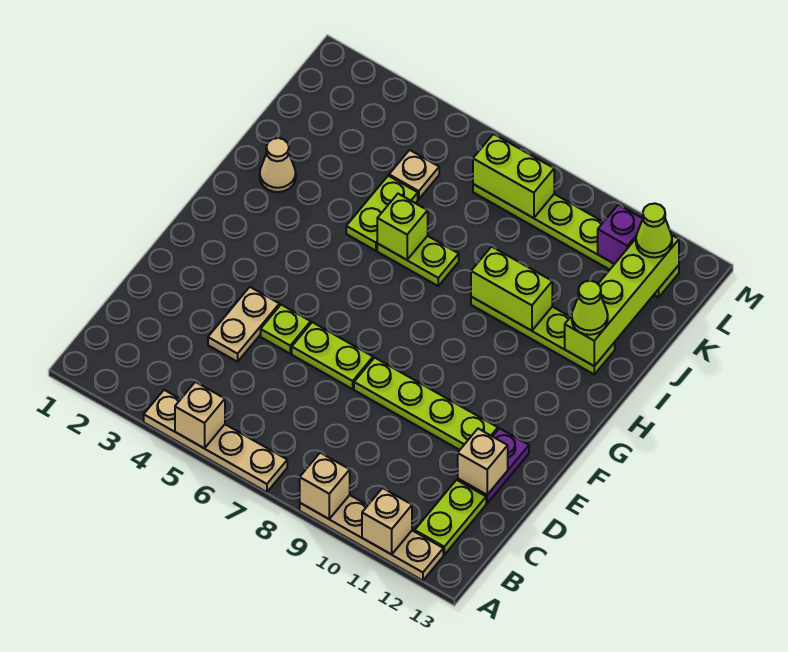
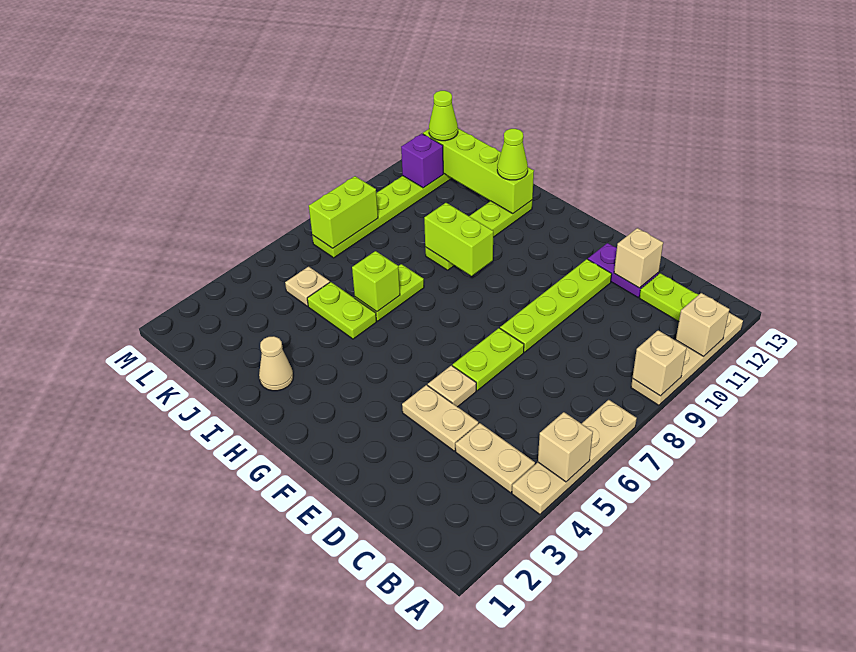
none -> tan 1x2 plate [455,423,535,493]
lime 1x1 plate [261,305,311,354] -> tan 1x1 plate [428,365,476,407]
lime 1x2 brick [471,247,552,331] -> lime 1x2 brick turned to [424,203,493,276]

